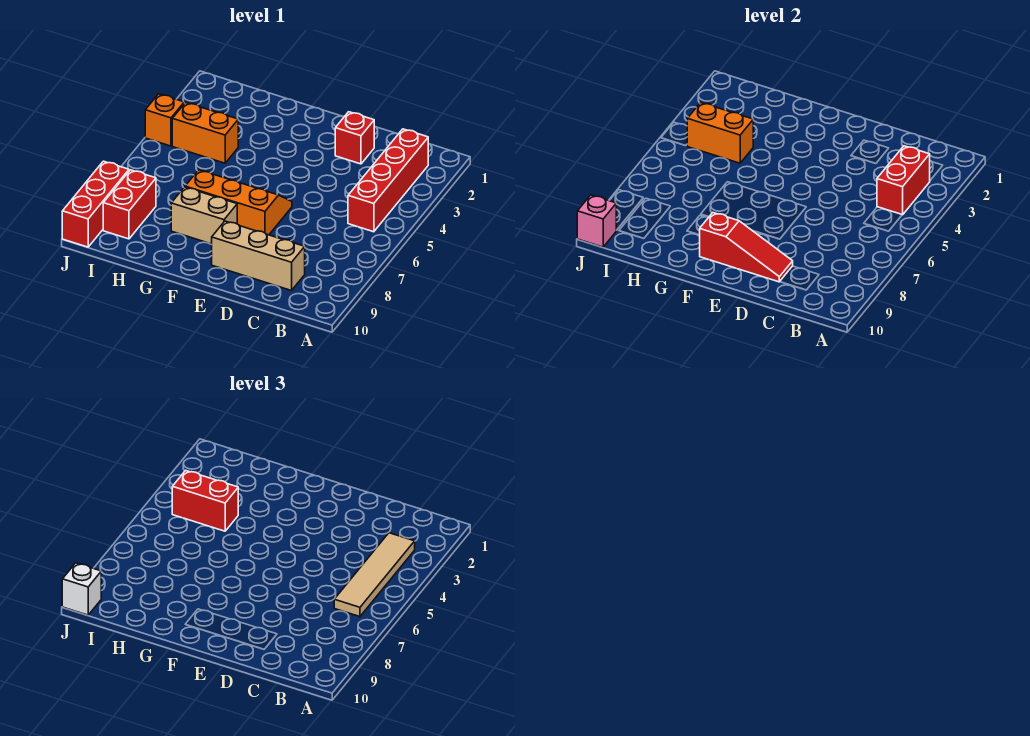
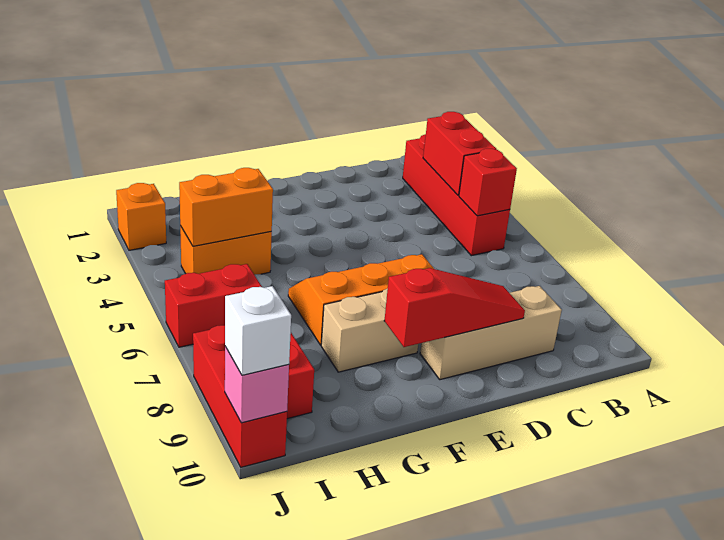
tan 1x4 tile [334,533,415,617] -> none
red 1x1 brick [335,112,374,164] -> red 1x1 brick moved to [459,149,517,216]
red 1x2 brick [172,471,238,531] -> red 1x2 brick moved to [165,264,262,347]
orange 1x1 brick [145,94,184,146] -> orange 1x1 brick moved to [116,183,166,250]

